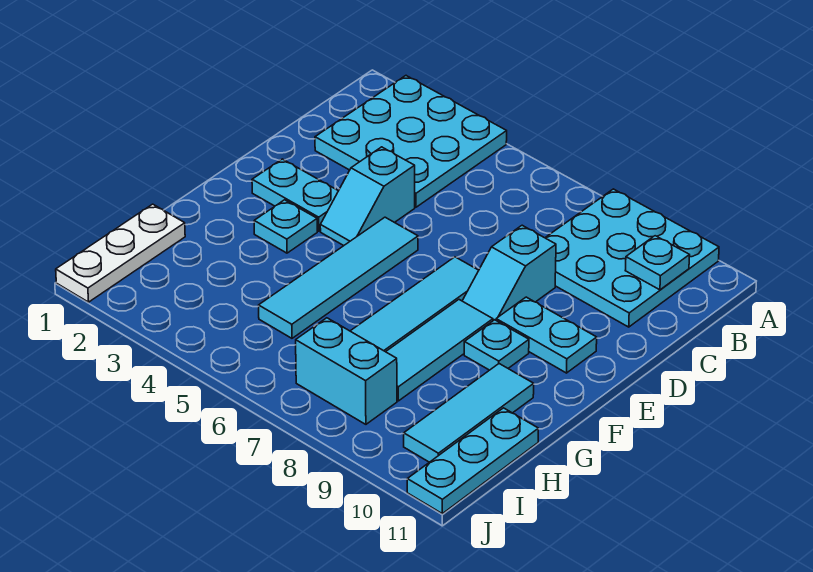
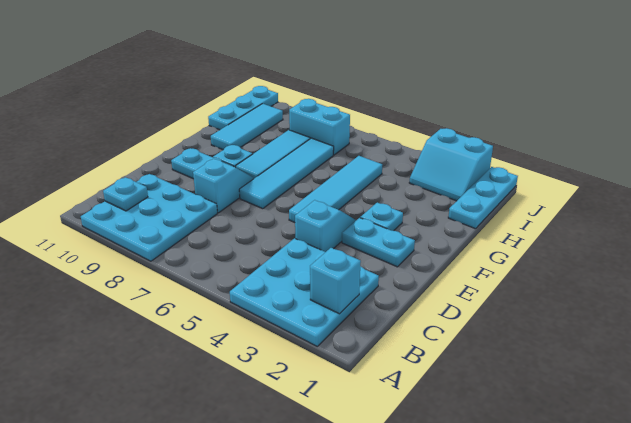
none -> cyan 1x1 brick [310,248,361,314]
white 1x3 plate [56,204,185,302] -> cyan 1x3 plate [448,167,518,229]
none -> cyan 2x2 slope [409,128,493,201]

